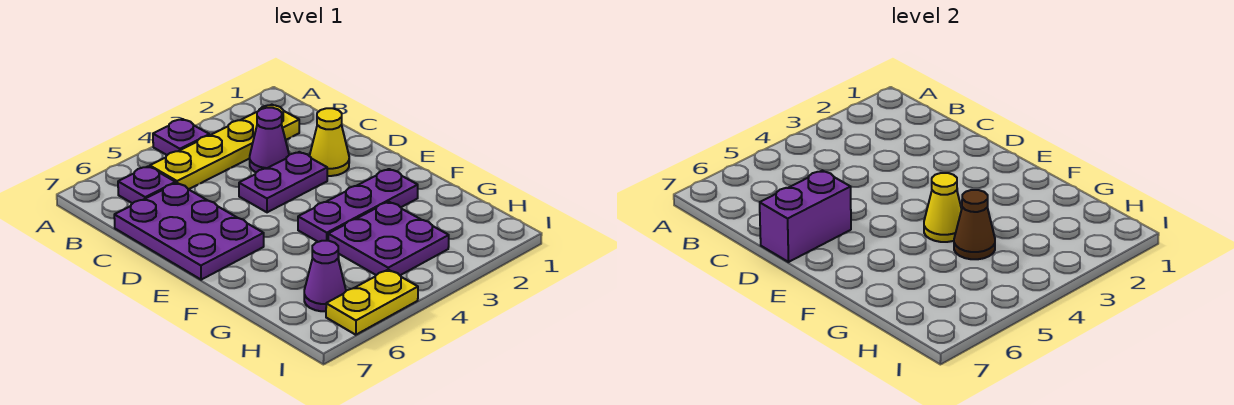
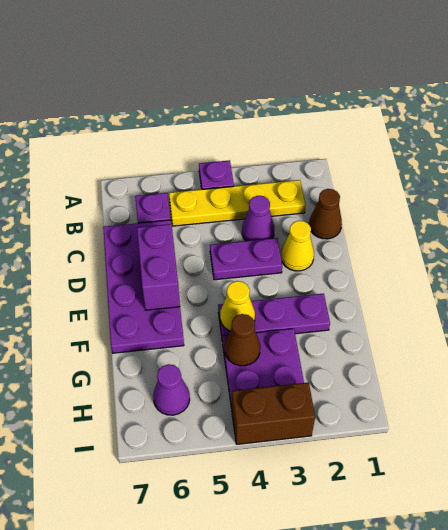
none -> brown 1x1 cone [309,189,342,239]
purple 2x3 plate [114,183,264,280] -> purple 2x4 plate [103,220,184,353]
purple 1x2 brick [760,170,851,262] -> purple 1x2 brick turned to [137,224,180,310]
none -> brown 1x2 brick [232,382,315,444]
yellow 1x2 plate [326,270,418,335] -> none

